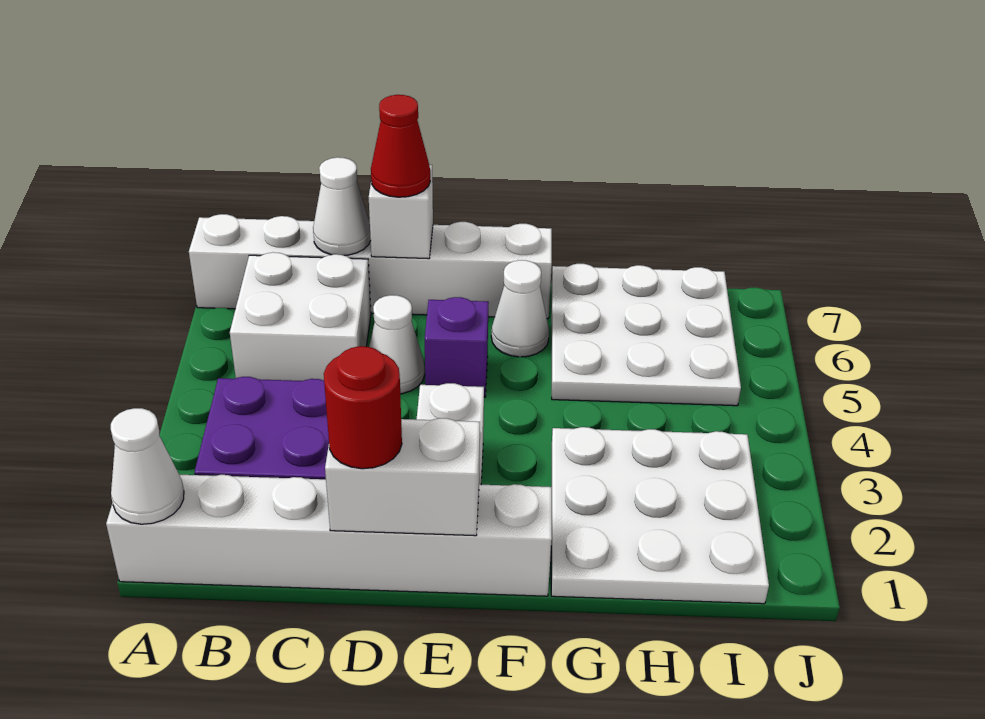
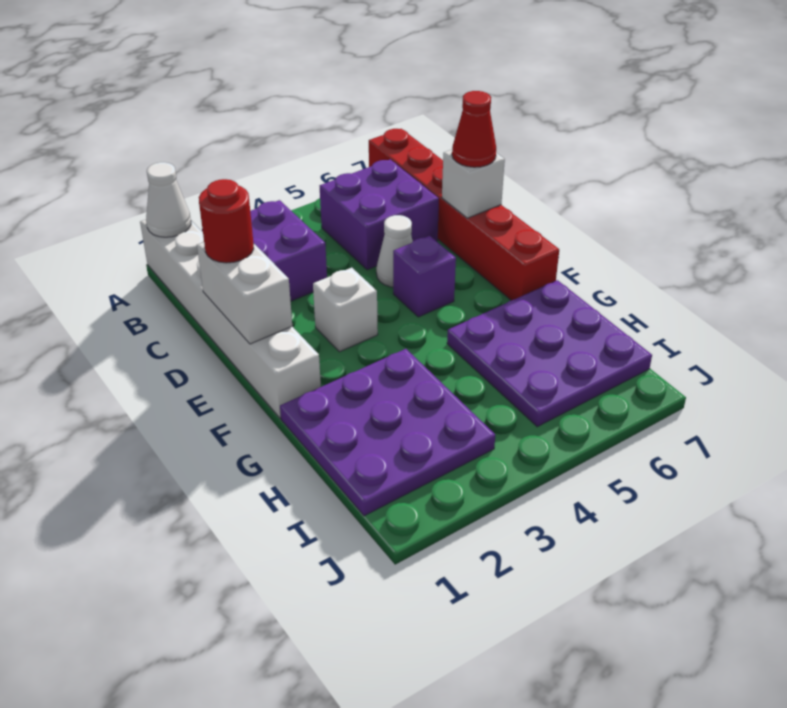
white 1x6 brick [189,214,552,319] -> red 1x6 brick [369,129,559,300]
white 2x2 brick [230,252,371,381] -> purple 2x2 brick [320,160,439,270]
white 1x1 cone [313,157,371,255] -> none
white 1x1 cone [491,260,549,357] -> none
white 3x3 plate [551,427,769,604] -> purple 3x3 plate [280,349,495,516]
white 3x3 plate [552,264,741,406] -> purple 3x3 plate [447,280,652,427]

